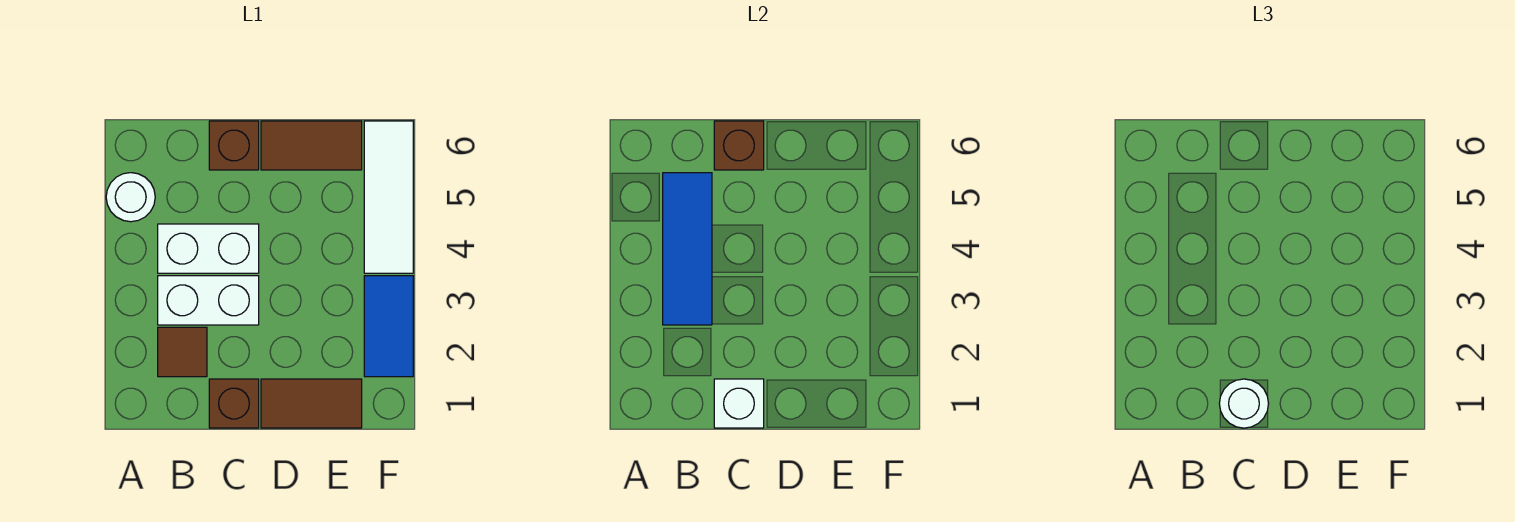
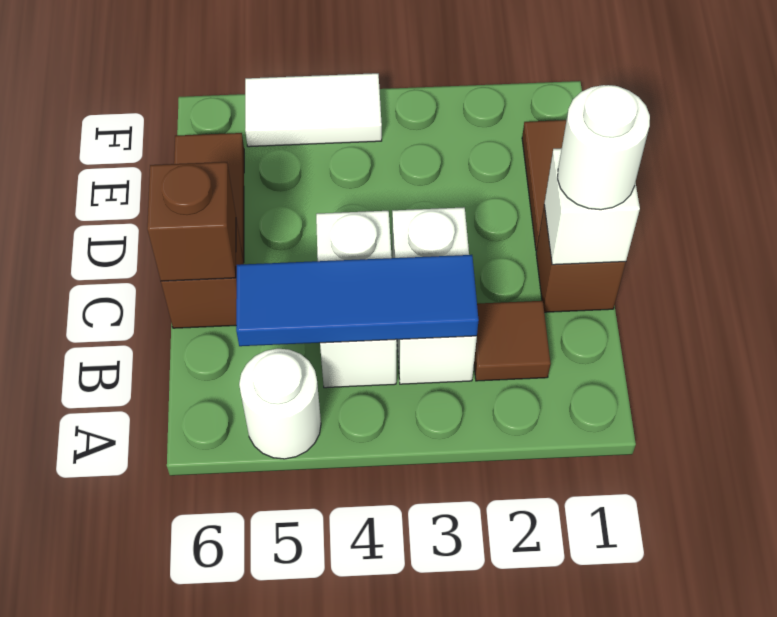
blue 1x2 tile [364,276,413,377] -> none
white 1x3 tile [364,121,413,273] -> white 1x2 tile [245,73,382,147]

